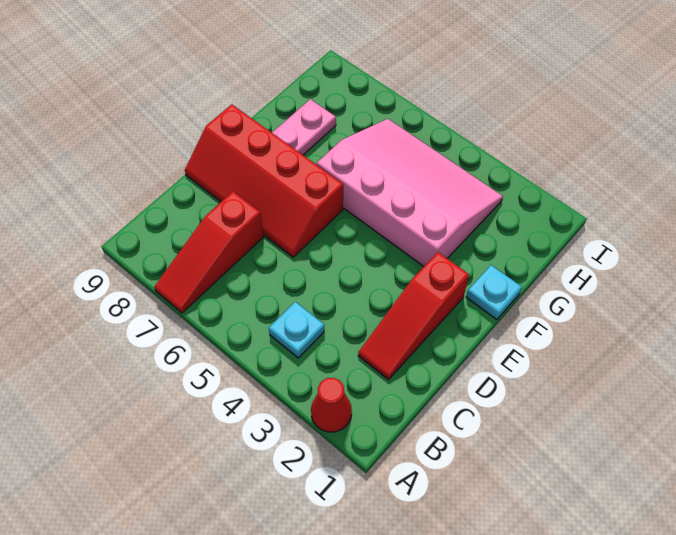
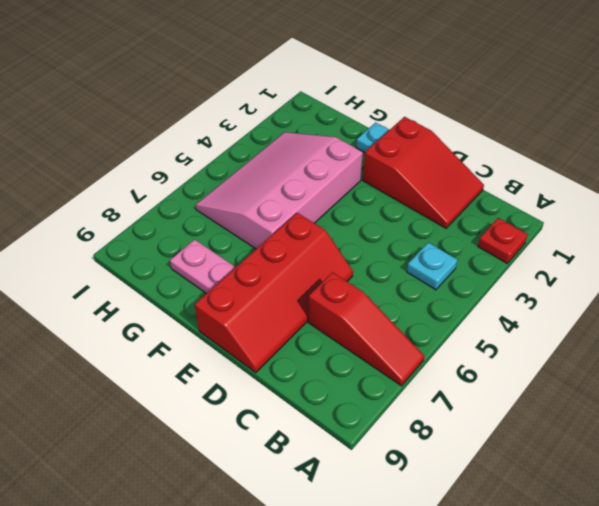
red 1x1 cone [311,378,352,432] -> red 1x1 plate [478,218,528,263]
red 1x3 slope [358,252,469,379] -> red 2x3 slope [363,117,484,228]

